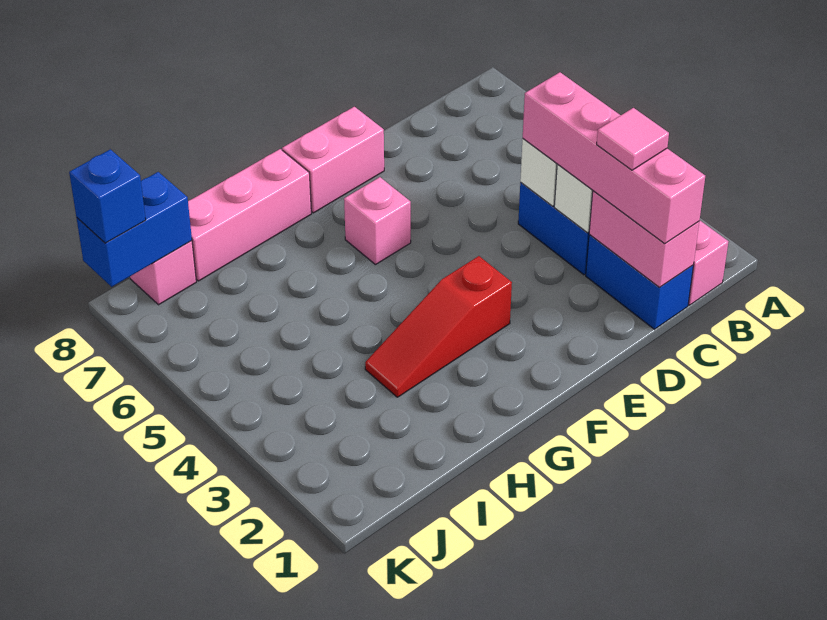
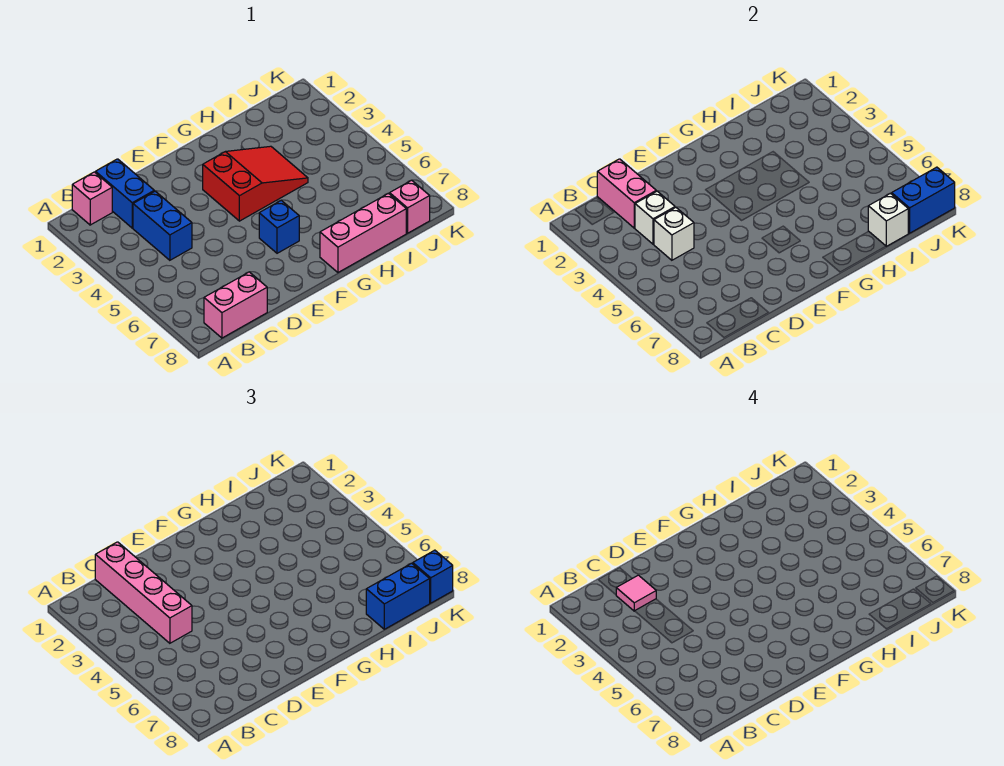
pink 1x2 brick [282,107,384,213] -> pink 1x2 brick moved to [204,272,267,338]
red 1x3 slope [365,256,512,397] -> red 2x3 slope [203,146,308,221]
pink 1x1 brick [344,177,411,265] -> blue 1x1 brick [259,200,299,253]
none -> white 1x1 brick [868,193,908,246]
none -> blue 1x2 brick [366,563,430,629]

